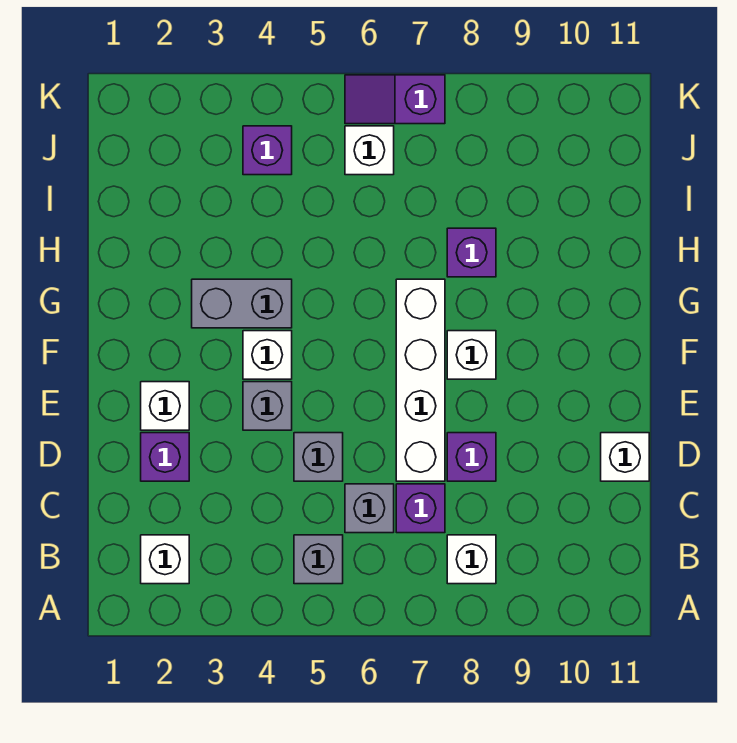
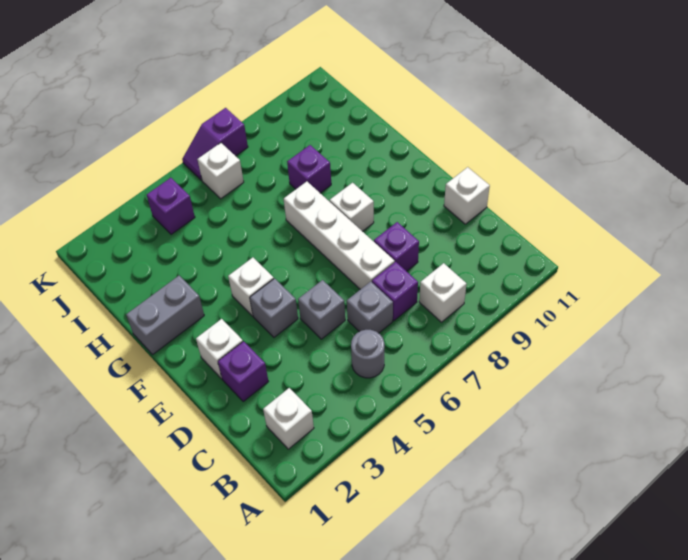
grey 1x1 brick [294,535,343,584] -> grey 1x1 round brick [351,330,384,378]
grey 1x2 brick [192,279,292,328] -> grey 1x2 brick moved to [126,276,204,355]

